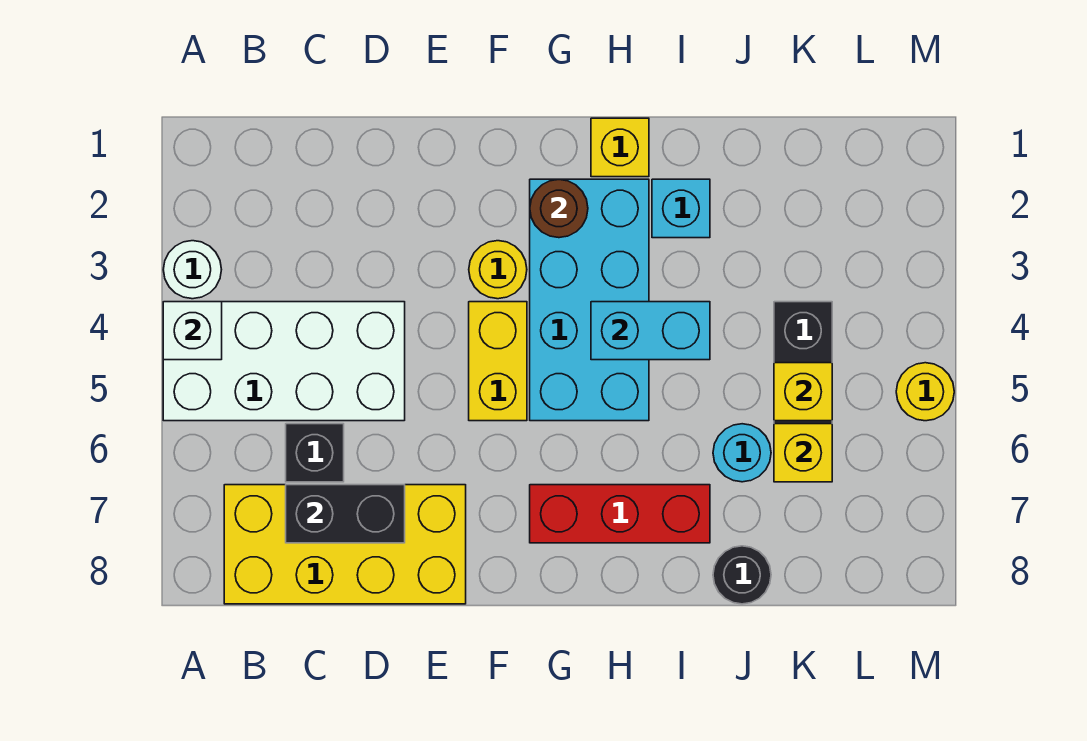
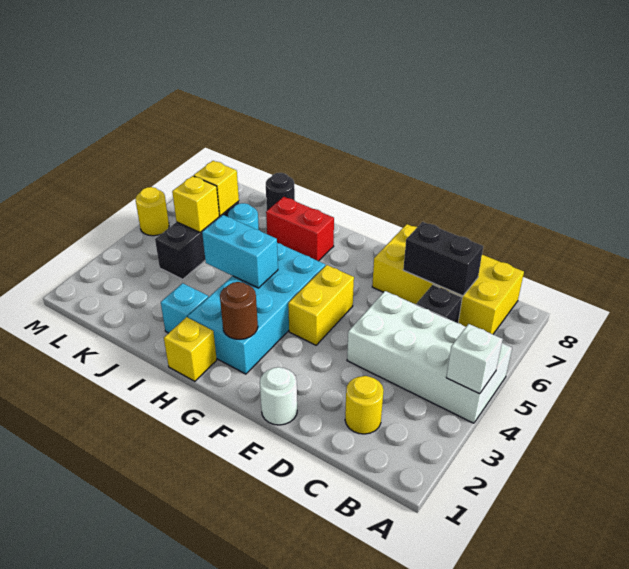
white 1x1 round brick [163,241,222,299] -> white 1x1 round brick moved to [260,367,297,425]
yellow 1x1 round brick [469,241,527,299] -> yellow 1x1 round brick moved to [345,376,384,434]
red 1x3 brick [530,485,710,543] -> red 1x2 brick [266,197,334,261]

